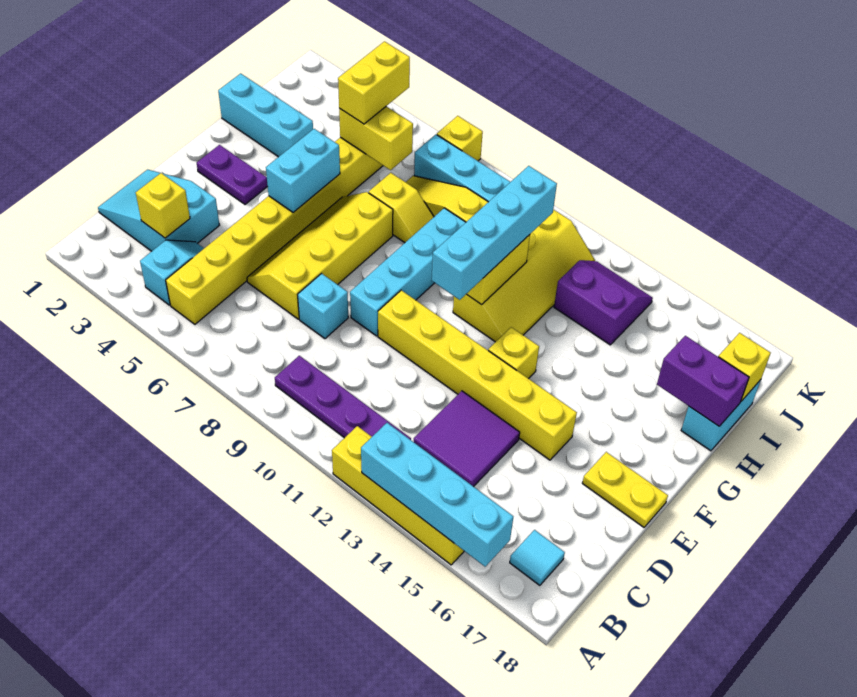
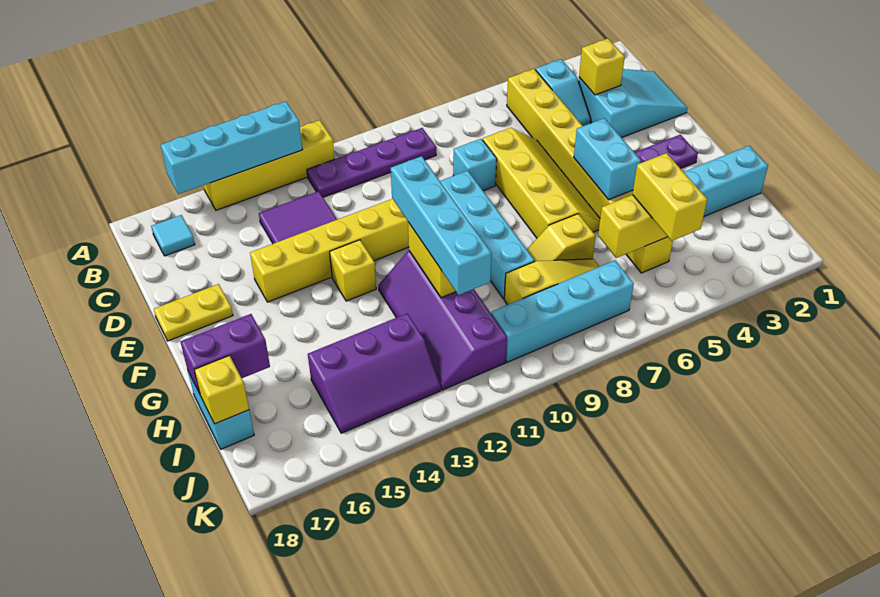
yellow 2x4 slope [453,209,595,342] -> purple 2x4 slope [378,251,507,390]
purple 2x2 slope [554,260,653,345] -> purple 2x3 slope [308,314,441,433]
yellow 1x1 brick [437,116,483,161] -> none

